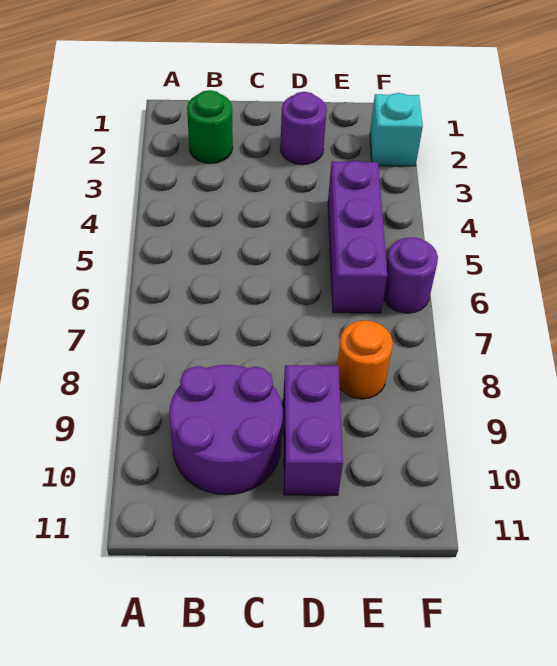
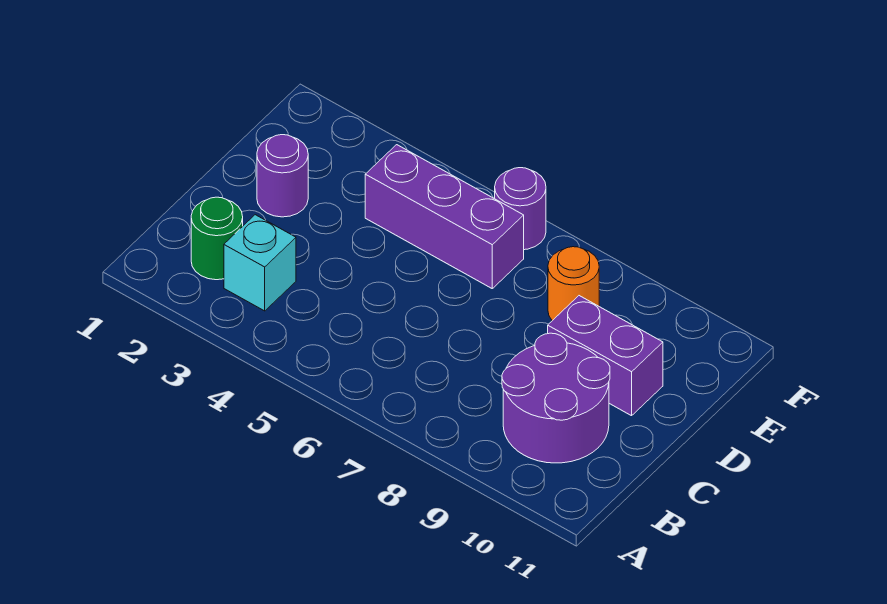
cyan 1x1 brick [370,93,423,166] -> cyan 1x1 brick moved to [224,215,296,311]

